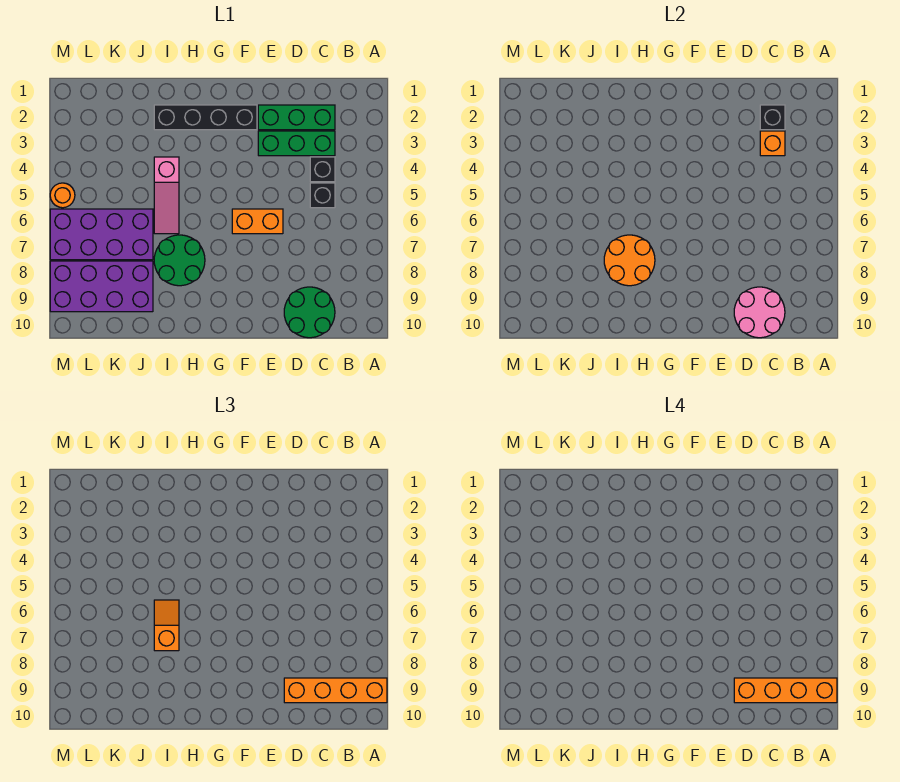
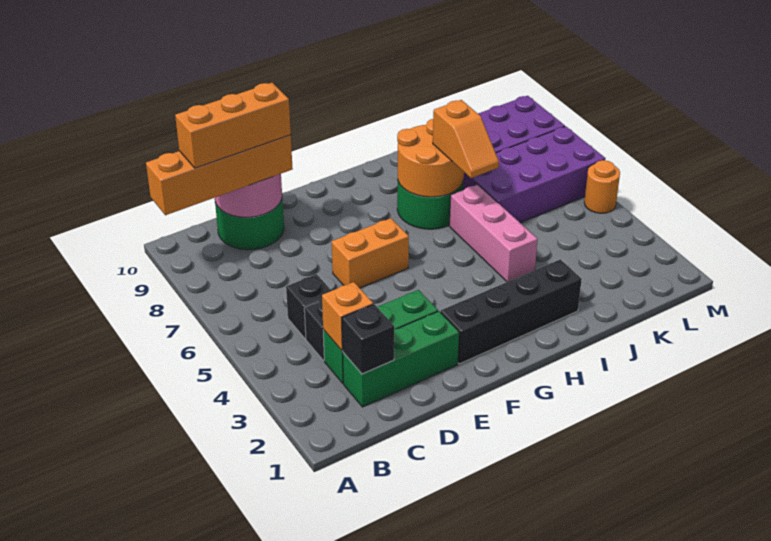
orange 1x4 brick [734,678,837,703] -> orange 1x3 brick [175,83,291,168]
pink 1x3 slope [154,157,179,234] -> pink 1x3 brick [449,185,538,282]

